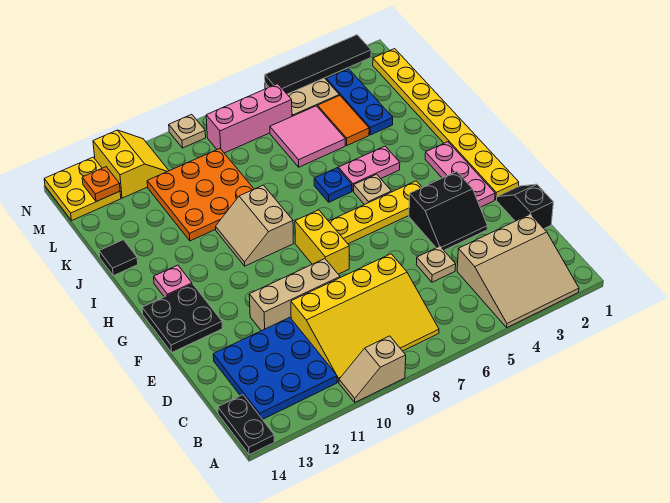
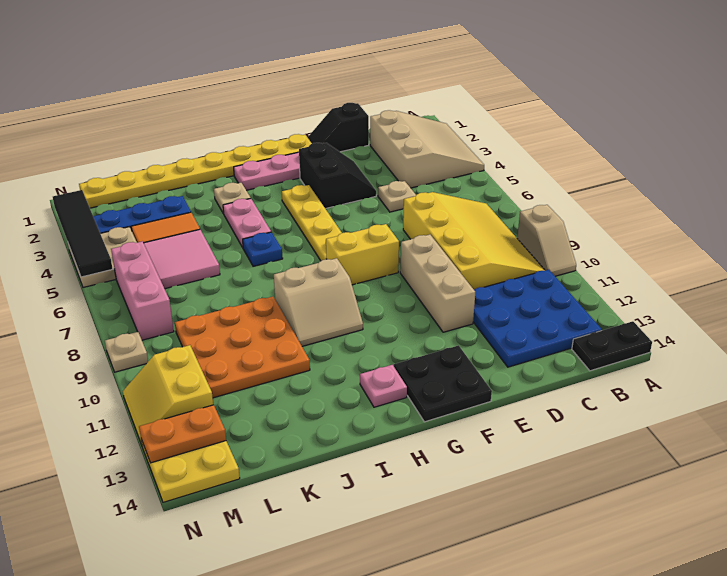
tan 1x1 plate [354,174,391,205] -> tan 1x1 plate moved to [214,183,251,214]
black 1x1 tile [99,240,138,276] -> none
yellow 2x2 slope [93,130,169,198] -> yellow 2x2 slope turned to [123,345,213,445]
orange 1x1 plate [82,167,120,202] -> orange 1x2 plate [139,405,226,463]

